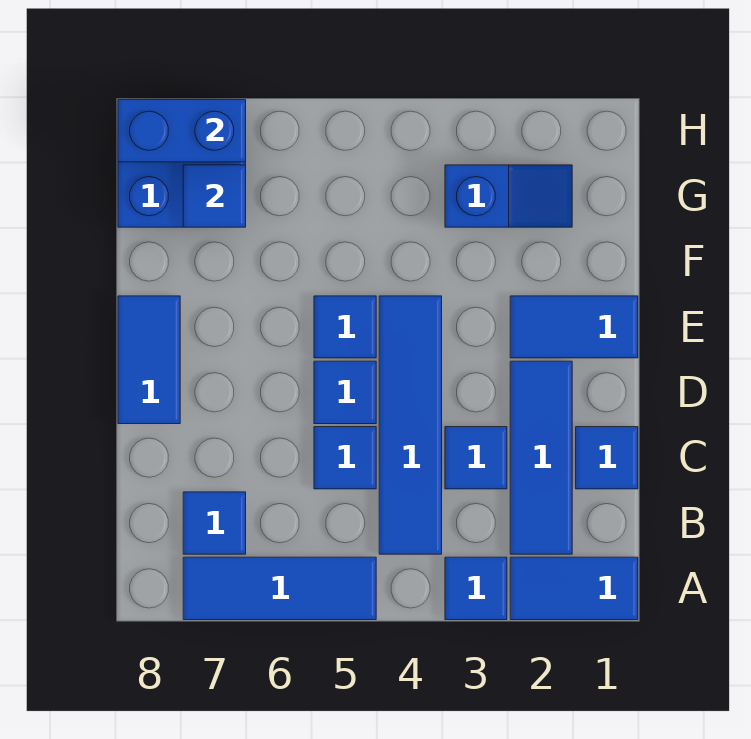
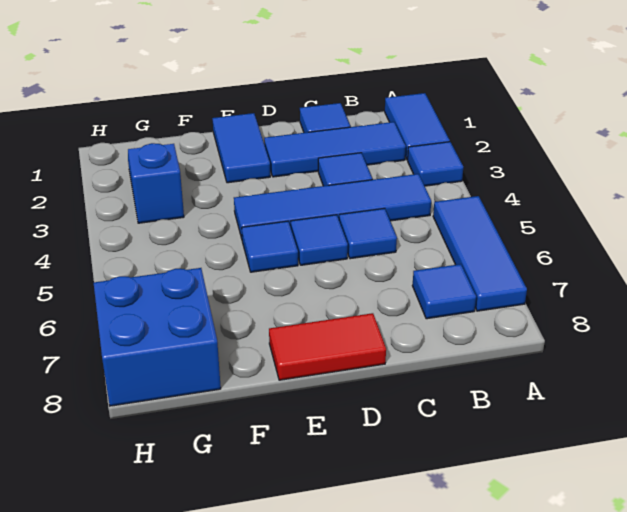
blue 1x2 tile [118,296,180,424] -> red 1x2 tile [269,313,386,380]
blue 1x1 tile [183,165,246,227] -> none
blue 1x2 brick [118,100,246,162] -> none

